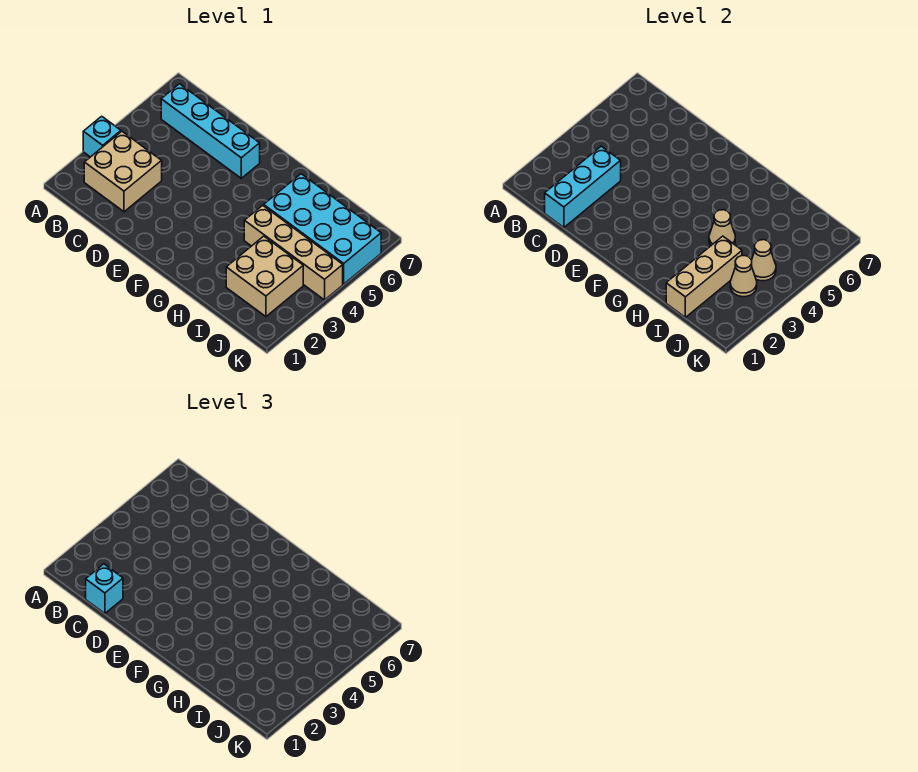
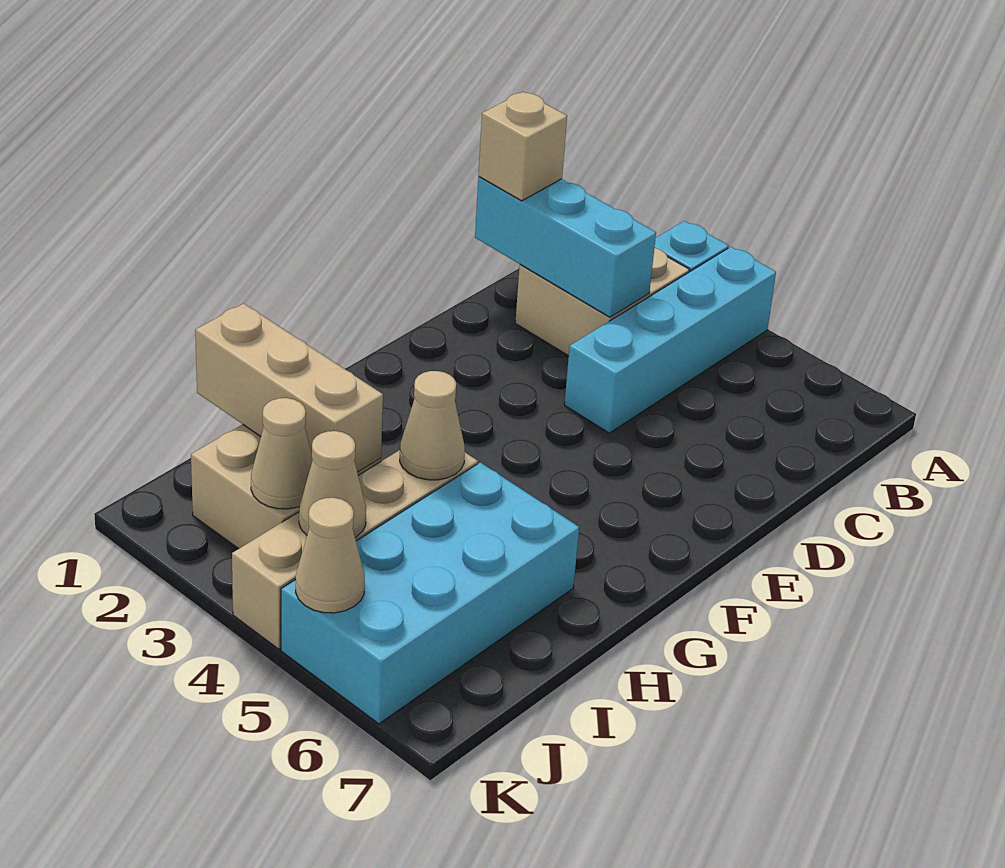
cyan 1x4 brick [161,84,260,178] -> cyan 1x4 brick moved to [564,247,776,433]
cyan 1x1 brick [86,564,123,614] -> tan 1x1 brick [478,92,567,201]
none -> tan 1x1 cone [296,498,365,613]

